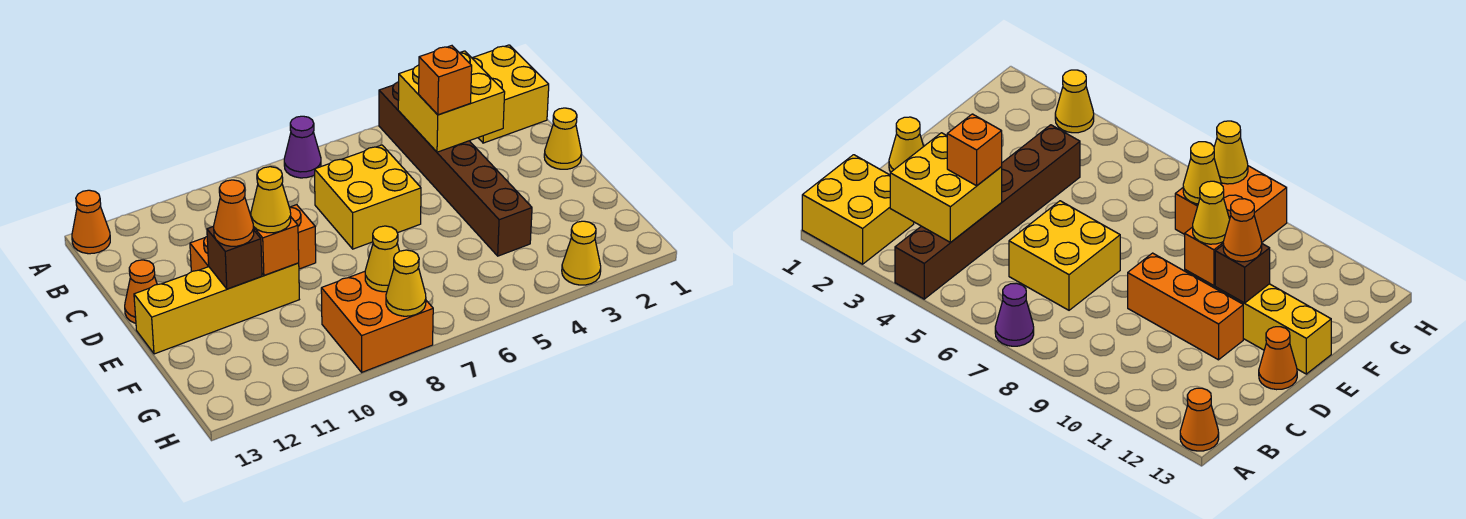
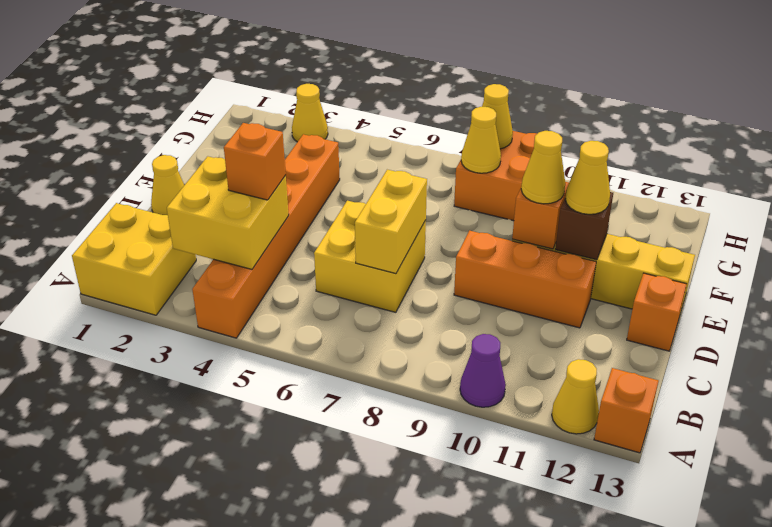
brown 1x6 brick [379,82,532,256] -> orange 1x6 brick [192,134,340,338]
purple 1x1 cone [284,116,321,178] -> purple 1x1 cone moved to [460,334,506,407]
none -> yellow 1x1 cone [552,359,599,434]
orange 1x1 cone [72,190,110,254] -> orange 1x1 brick [594,368,658,453]
none -> yellow 1x2 brick [355,170,427,274]
orange 1x1 cone [125,260,157,323] -> orange 1x1 brick [627,273,687,351]
orange 1x1 cone [214,180,254,246] -> yellow 1x1 cone [565,141,610,214]

